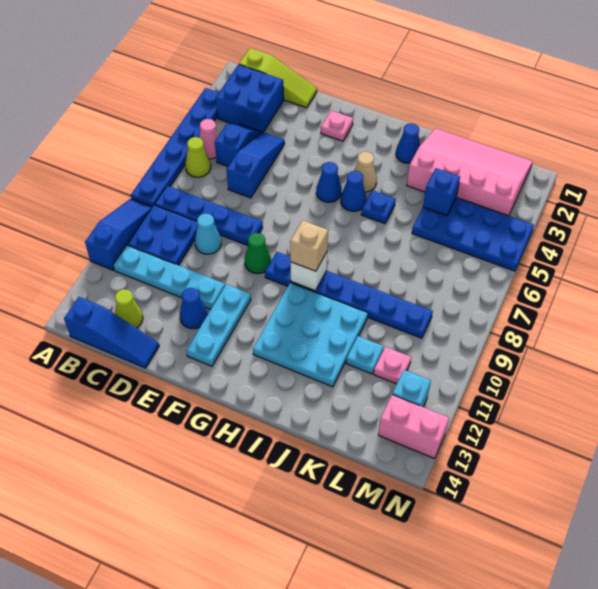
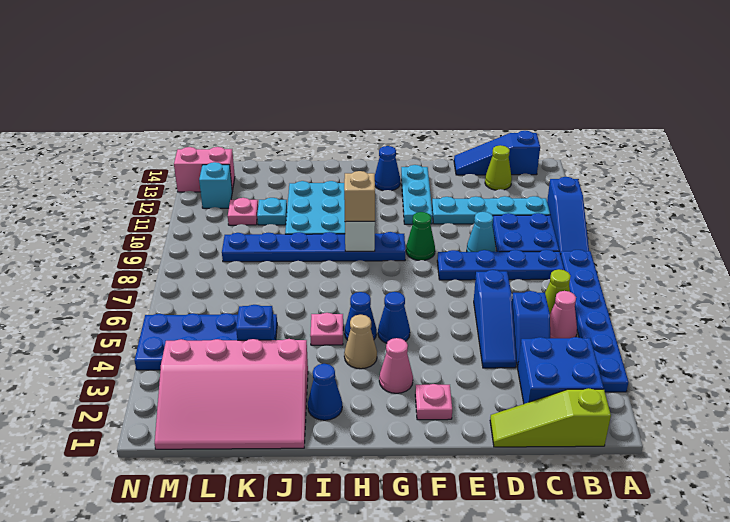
blue 1x1 cone [180,288,208,329] -> blue 1x1 cone moved to [375,146,400,191]
none -> pink 1x1 cone [379,338,413,393]
blue 1x1 plate [361,190,396,224] -> pink 1x1 plate [310,313,343,345]

